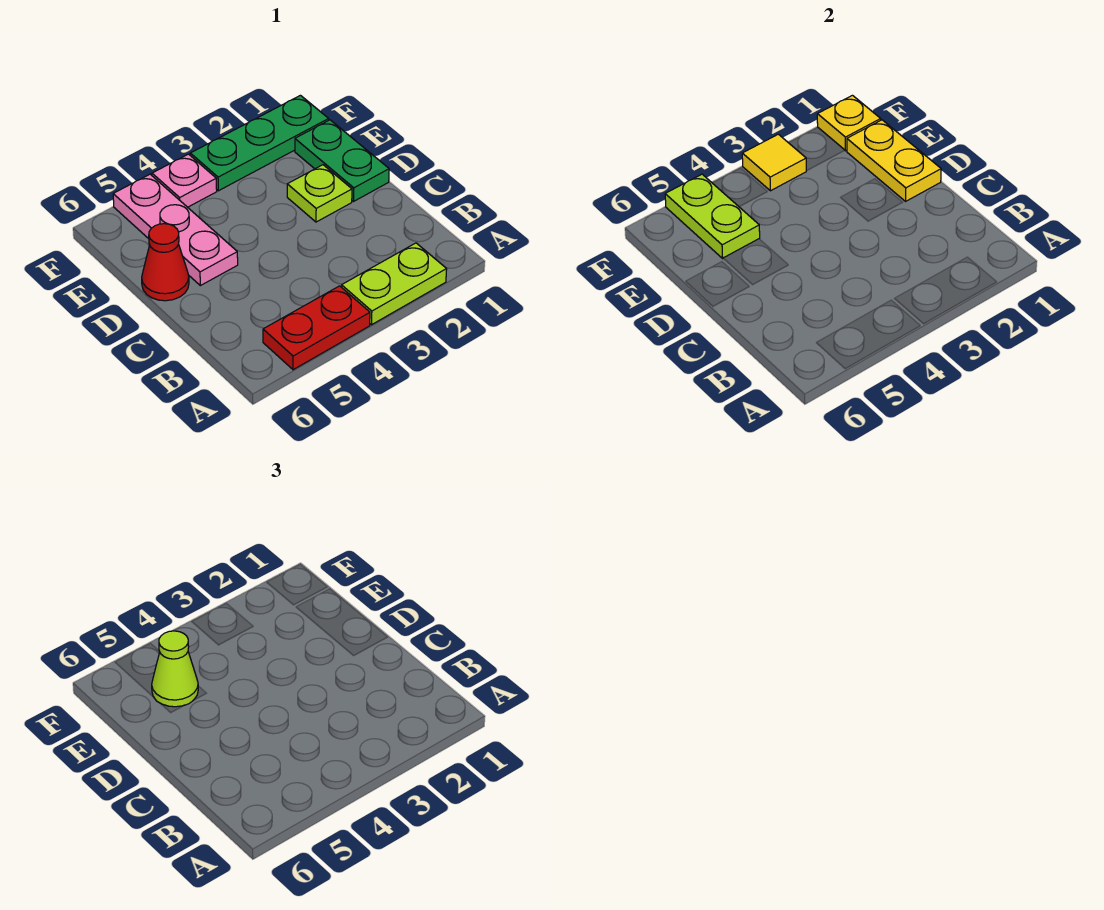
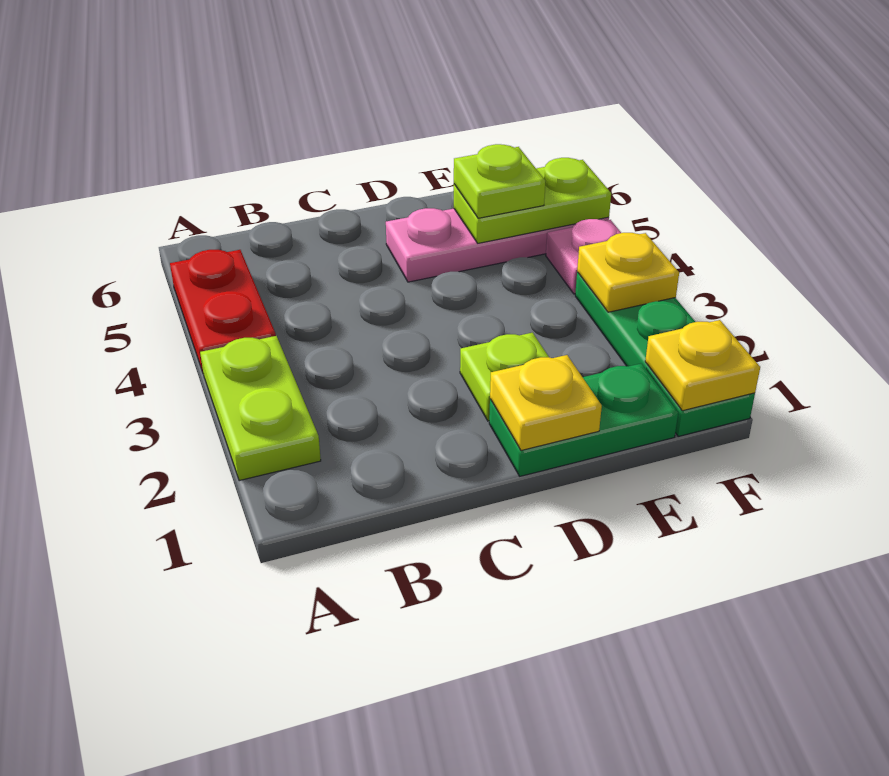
yellow 1x2 plate [847,120,941,201] -> yellow 1x1 plate [490,355,602,451]
red 1x1 cone [142,224,189,301] -> none
lime 1x1 cone [152,631,198,707] -> lime 1x1 plate [454,144,545,218]
yellow 1x1 tile [742,134,806,191] -> yellow 1x1 plate [577,233,679,312]

